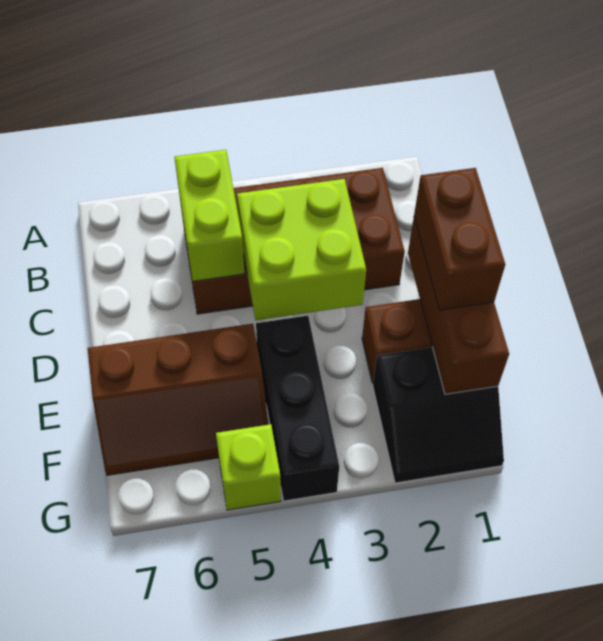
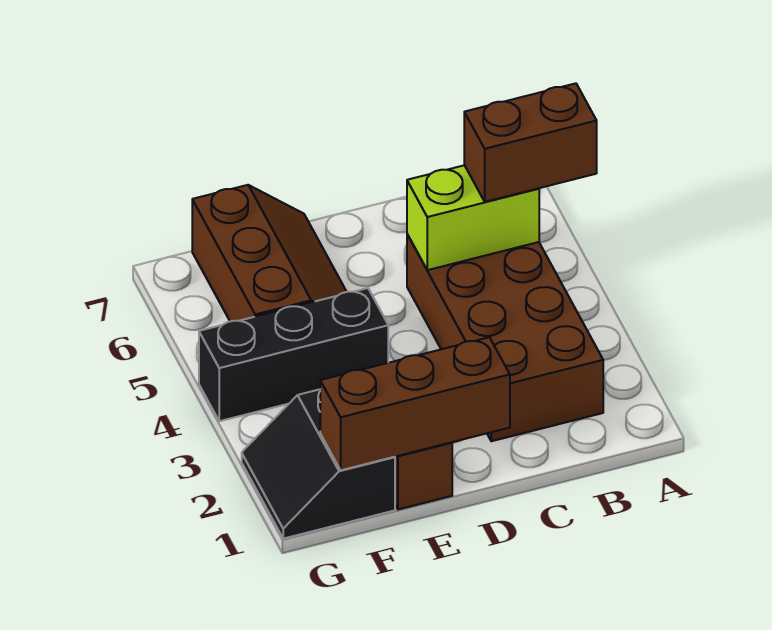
lime 2x2 brick [237,179,366,320] -> none
brown 1x2 brick [414,168,505,310] -> brown 1x2 brick moved to [464,83,597,202]
brown 2x3 slope [88,324,269,475] -> brown 2x3 slope turned to [192,185,346,321]
lime 1x1 brick [216,424,281,510] -> none

